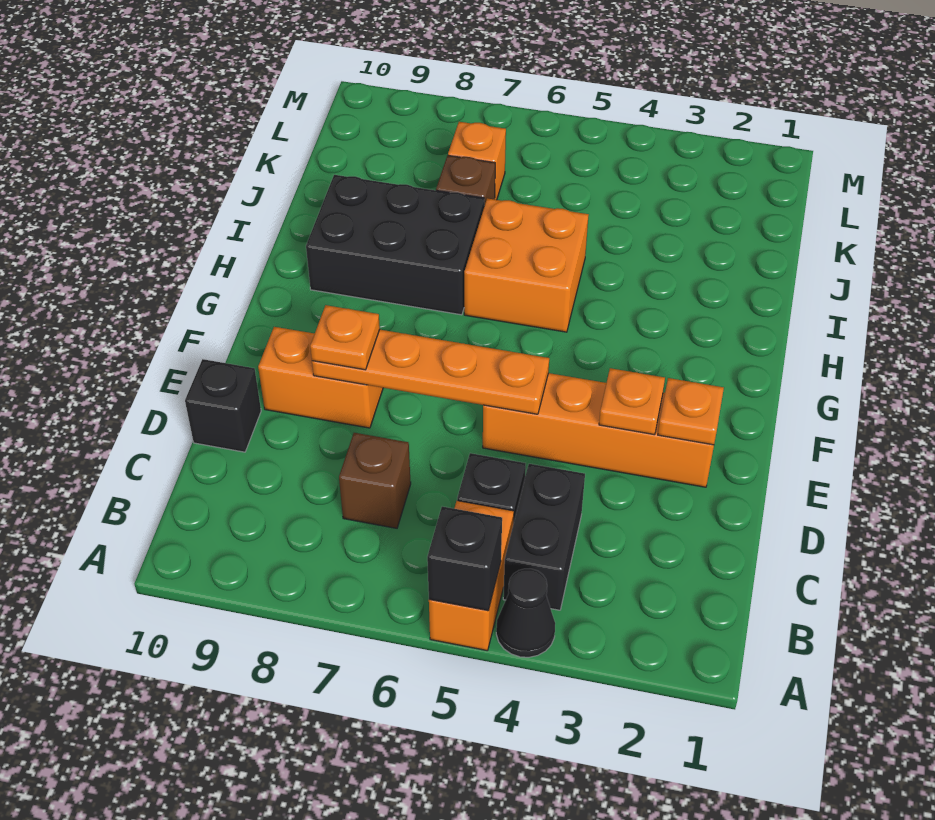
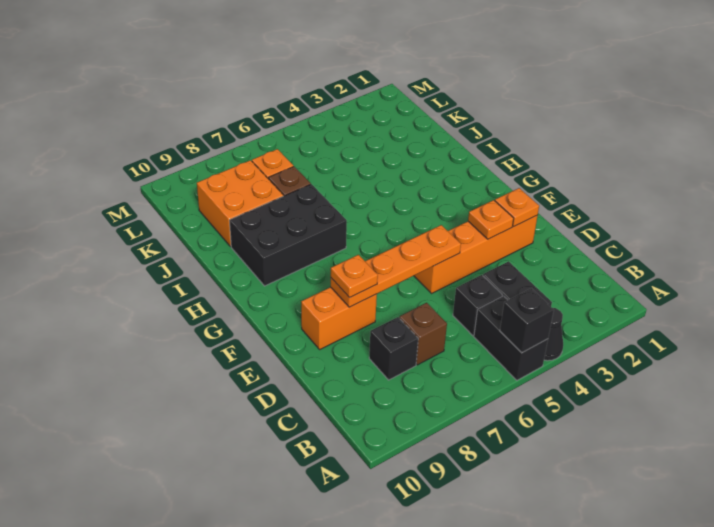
orange 1x2 brick [429,501,514,651] -> black 1x2 brick [474,296,548,380]
black 1x1 brick [185,359,261,452] -> black 1x1 brick moved to [369,317,418,380]
orange 2x2 brick [464,198,589,332] -> orange 2x2 brick moved to [197,160,283,247]

